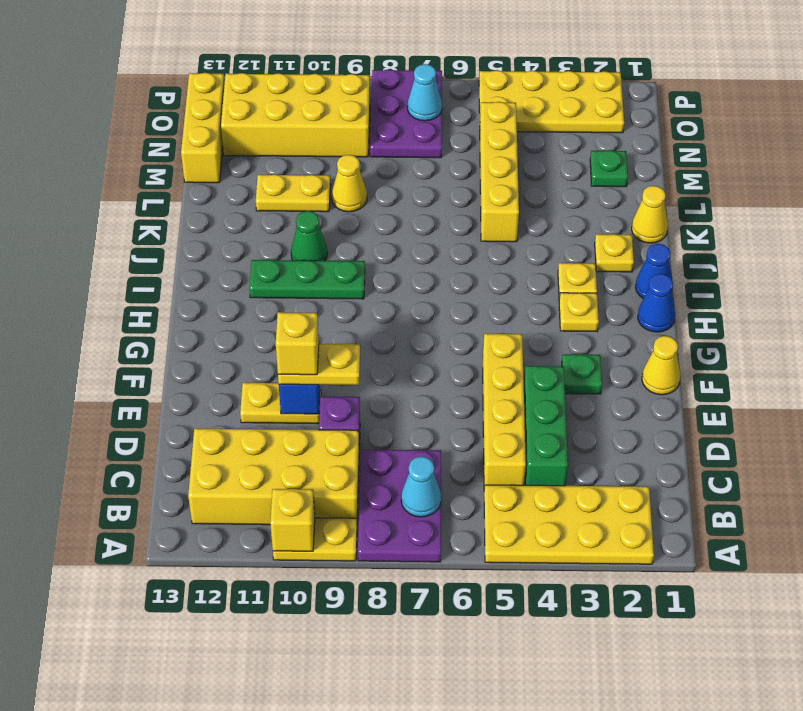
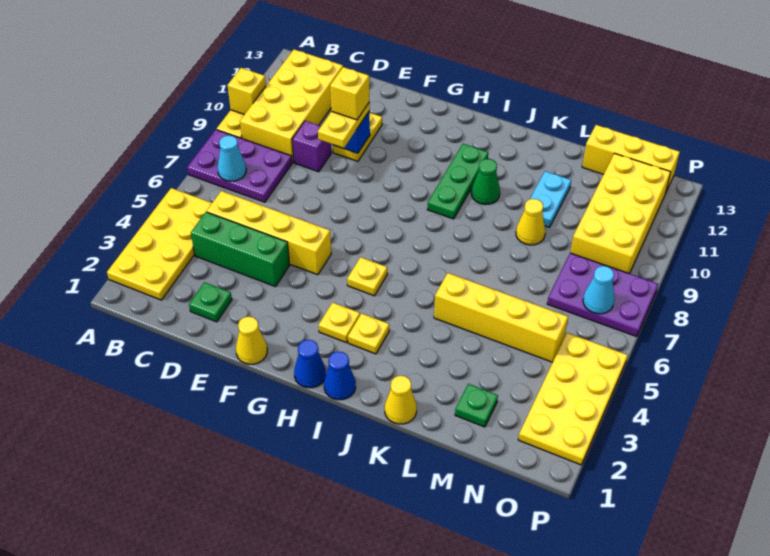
green 1x1 plate [562,354,602,394] -> green 1x1 plate moved to [189,282,232,322]
yellow 1x1 plate [595,234,634,272] -> yellow 1x1 plate moved to [347,257,387,296]
yellow 1x2 plate [256,174,331,212] -> cyan 1x2 plate [530,171,571,227]

